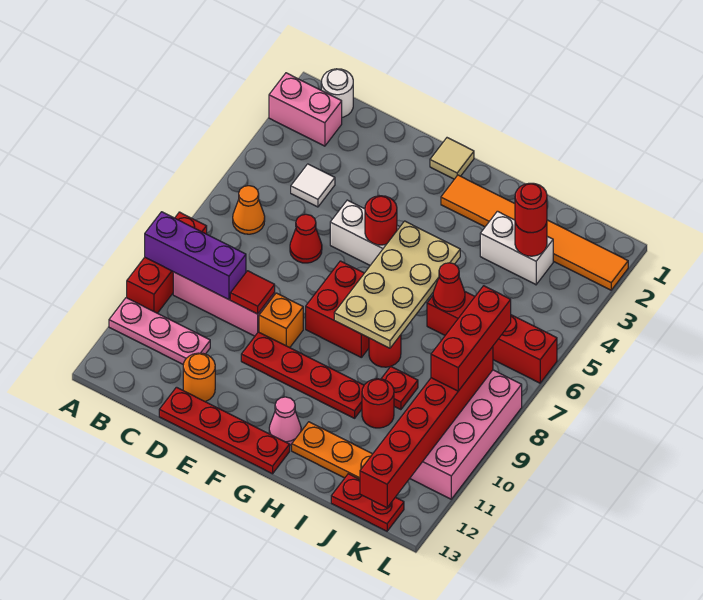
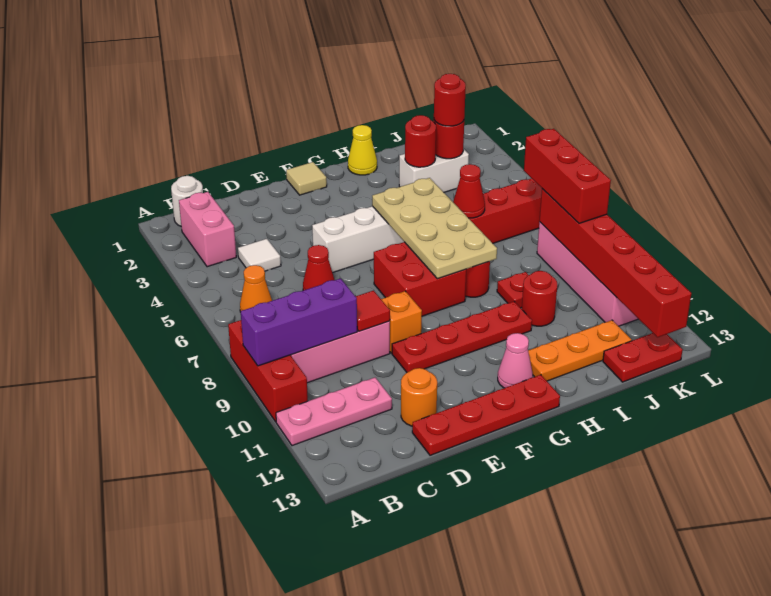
pink 1x2 brick [269,73,342,146] -> pink 1x2 brick turned to [179,192,236,267]
red 1x1 round brick [365,196,397,245] -> red 1x1 round brick moved to [405,115,436,167]
orange 1x6 tile [441,175,628,290] -> none
none -> yellow 1x1 cone [348,125,377,175]

